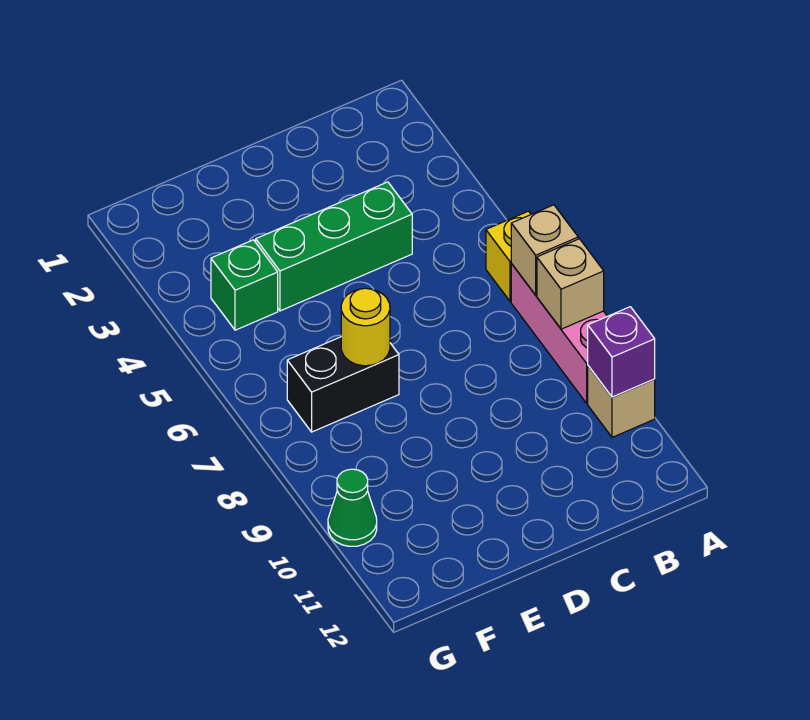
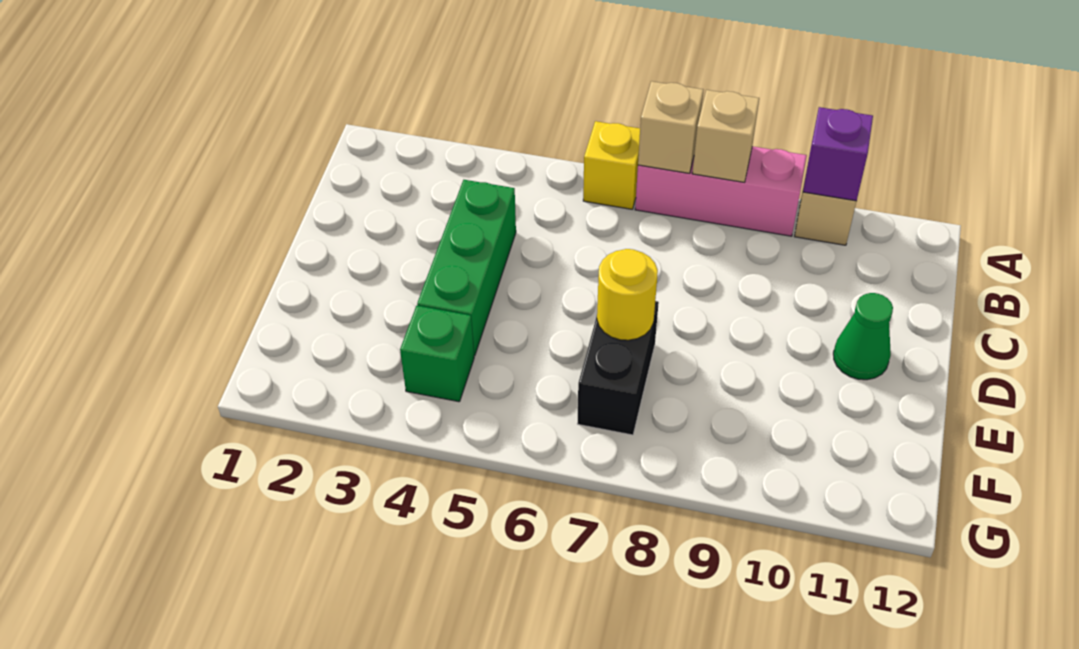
green 1x1 cone [328,469,377,546] -> green 1x1 cone moved to [833,293,893,380]

